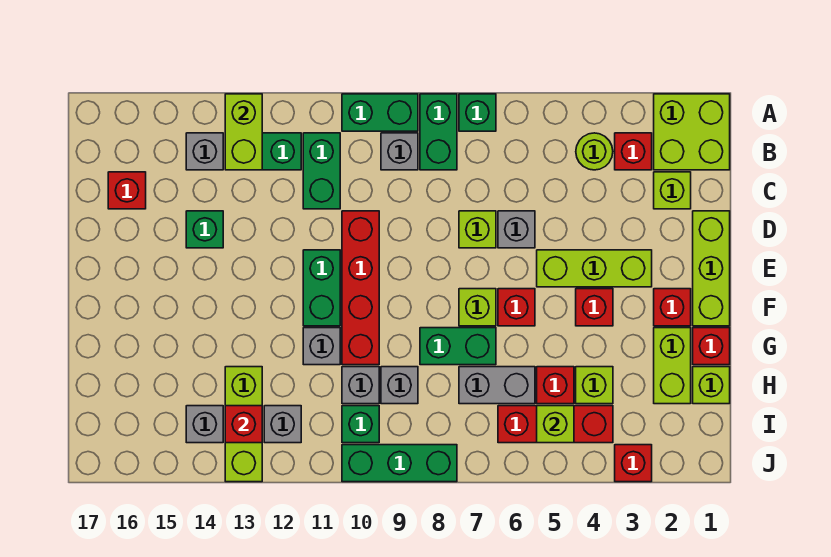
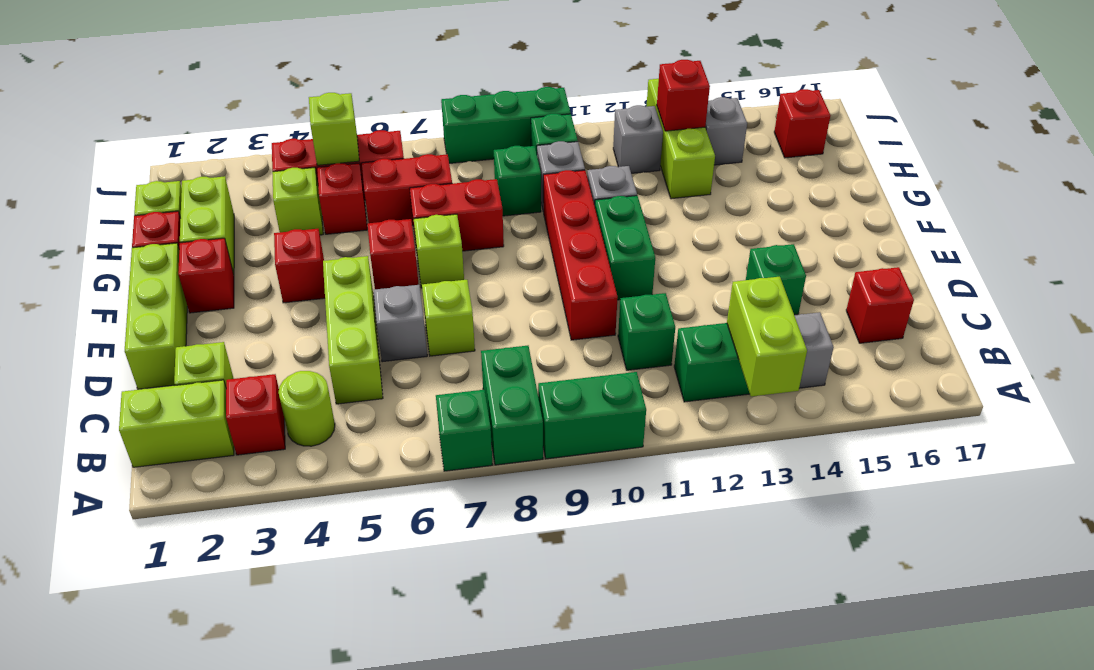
lime 2x2 brick [654,94,730,170] -> lime 1x2 brick [119,380,234,467]
grey 1x1 brick [381,133,418,170] -> none
green 1x2 brick [303,133,340,209] -> green 1x1 brick [618,293,675,370]
lime 1x3 brick [537,250,652,287] -> lime 1x3 brick turned to [323,256,383,404]
green 1x2 brick [420,328,496,365] -> red 1x2 brick [410,179,504,251]
grey 1x2 brick [459,367,535,404] -> red 1x2 brick [362,154,452,225]
grey 1x1 brick [381,367,418,404] -> green 1x1 brick [494,146,541,216]
red 1x1 brick [615,445,652,482] -> red 1x1 brick moved to [774,89,830,158]

